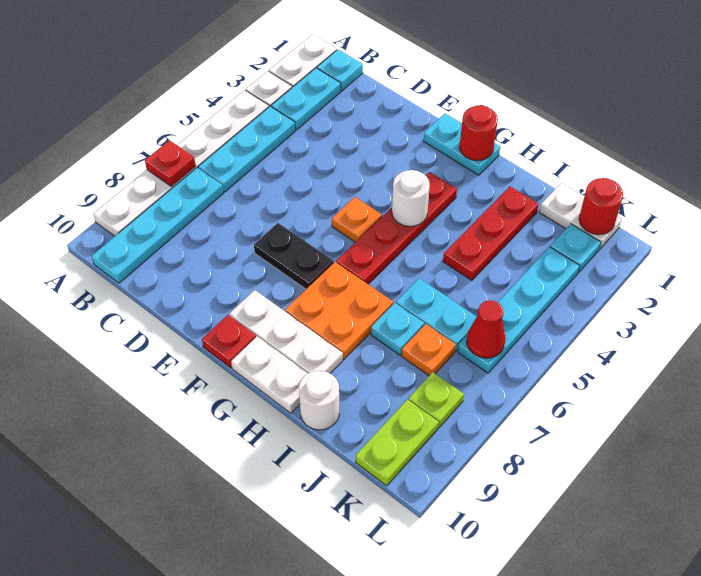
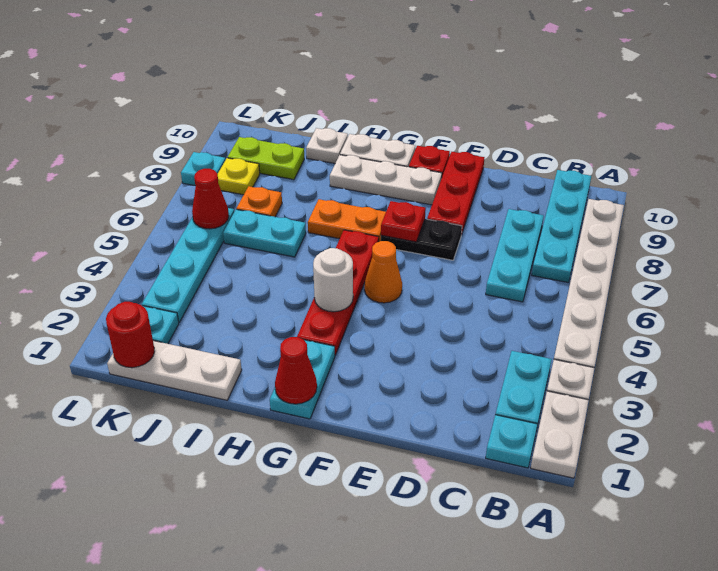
red 1x1 plate [145,140,196,186] -> red 1x1 plate moved to [381,201,426,242]
cyan 1x3 plate [198,106,296,192] -> cyan 1x3 plate moved to [486,209,544,302]
cyan 1x2 plate [424,113,500,175] -> cyan 1x2 plate turned to [270,340,335,419]
orange 1x1 plate [332,197,382,242] -> orange 1x1 cone [365,241,402,303]
red 1x1 round brick [459,105,498,161] -> red 1x1 cone [275,337,317,404]
orange 2x2 plate [285,262,393,359] -> orange 1x2 plate [308,199,386,242]
red 1x3 plate [443,187,539,280] -> red 1x3 plate moved to [427,152,484,235]
cyan 1x1 plate [371,303,424,355] -> cyan 1x1 plate moved to [181,152,225,186]
white 1x1 round brick [299,371,339,430] -> white 1x1 plate [306,128,348,163]
white 1x2 plate [539,183,622,249] -> white 1x3 plate [107,341,242,400]
lime 1x1 plate [409,372,464,428] -> yellow 1x1 plate [218,158,260,195]
lime 1x2 plate [356,400,439,486] -> lime 1x2 plate turned to [228,137,304,180]

